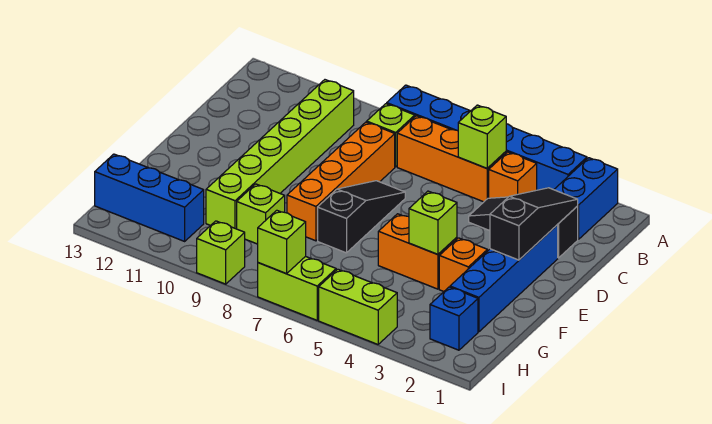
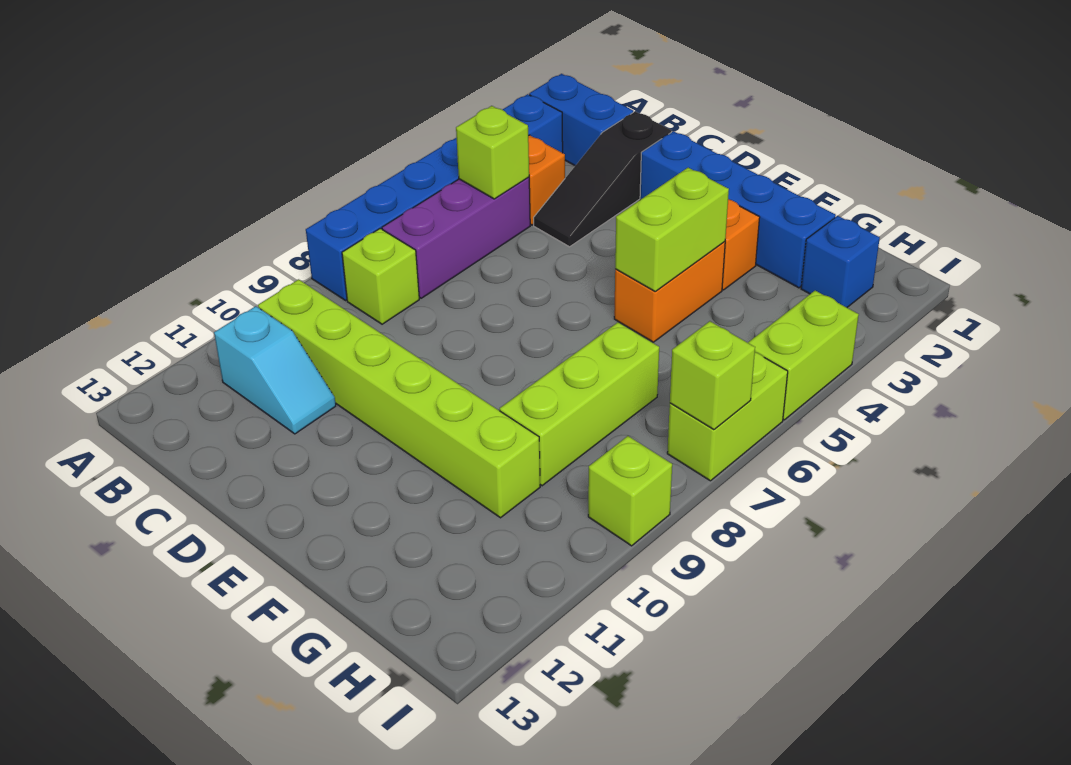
orange 1x3 brick [397,116,506,202] -> purple 1x3 brick [382,177,530,298]
none -> cyan 1x2 slope [214,306,336,434]
black 1x3 slope [490,188,578,260] -> none
orange 1x4 brick [287,122,395,241] -> none
black 1x3 slope [318,181,405,253] -> none
lime 1x1 brick [409,191,457,254] -> lime 1x2 brick [615,168,729,291]
lime 1x1 brick [237,184,285,244] -> lime 1x3 brick [500,322,659,486]
blue 1x3 brick [95,154,204,241] -> none

